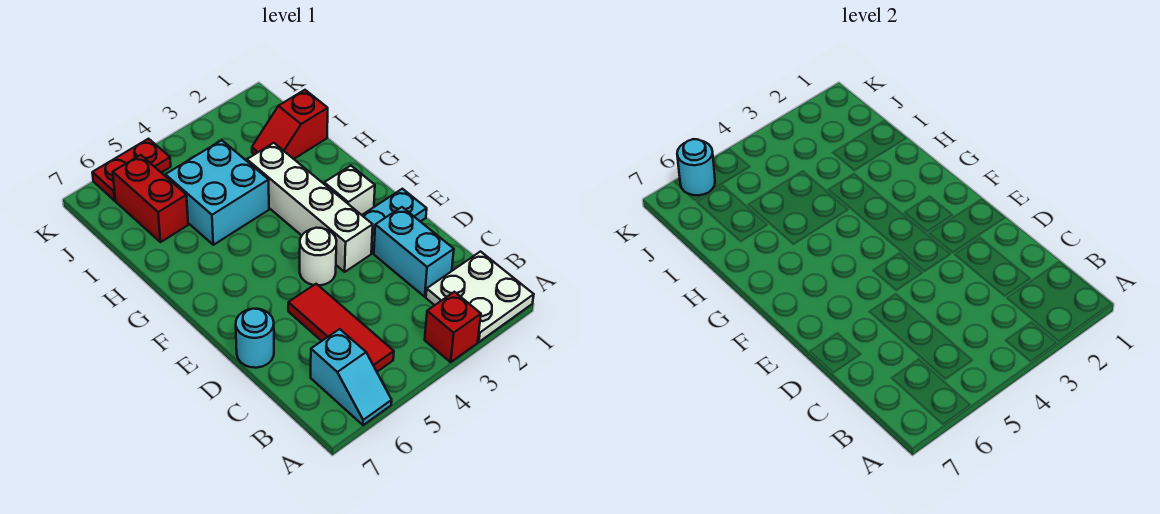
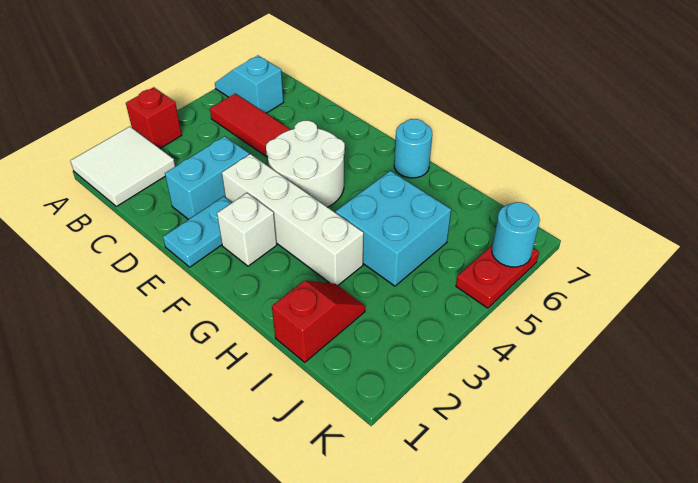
white 2x2 plate [426,252,534,342] -> white 2x2 tile [70,127,175,206]
cyan 1x2 brick [374,207,454,297] -> cyan 1x2 brick turned to [165,136,249,220]
cyan 1x1 round brick [236,309,274,368] -> cyan 1x1 round brick moved to [394,119,432,178]
white 1x1 round brick [300,228,337,285] -> white 2x2 round brick [266,121,345,207]
red 1x2 brick [113,155,188,242] -> none

